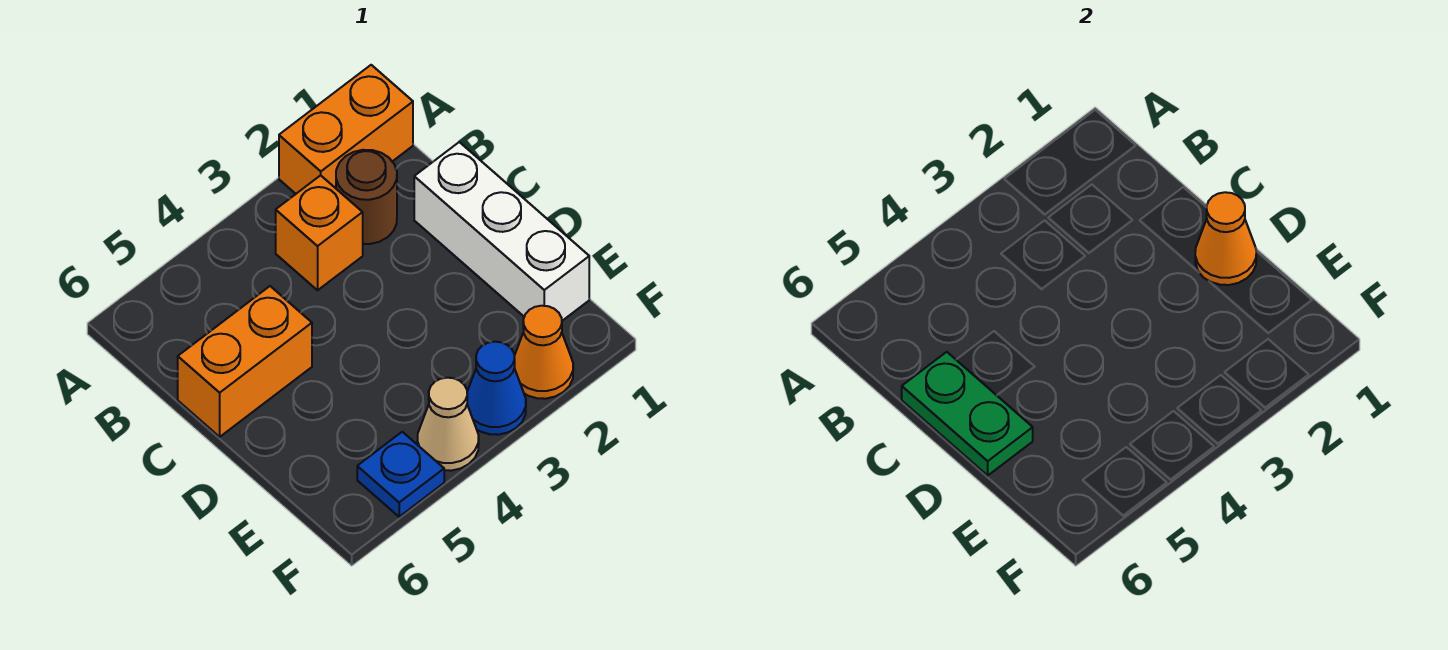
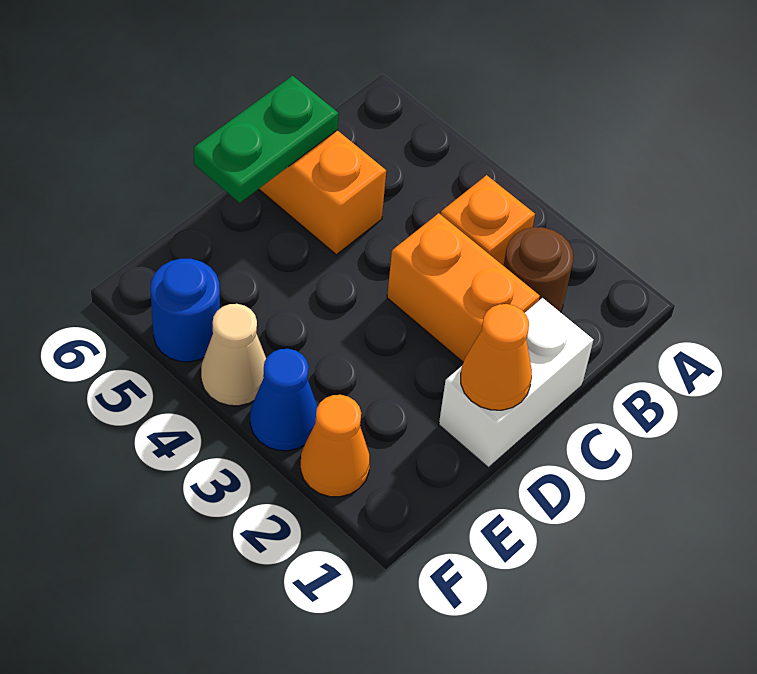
orange 1x2 brick [279,65,413,194] -> orange 1x2 brick moved to [387,213,540,362]
white 1x3 brick [414,142,589,321] -> white 1x2 brick [439,298,593,468]
blue 1x1 plate [357,432,444,517] -> blue 1x1 round brick [151,259,220,362]

